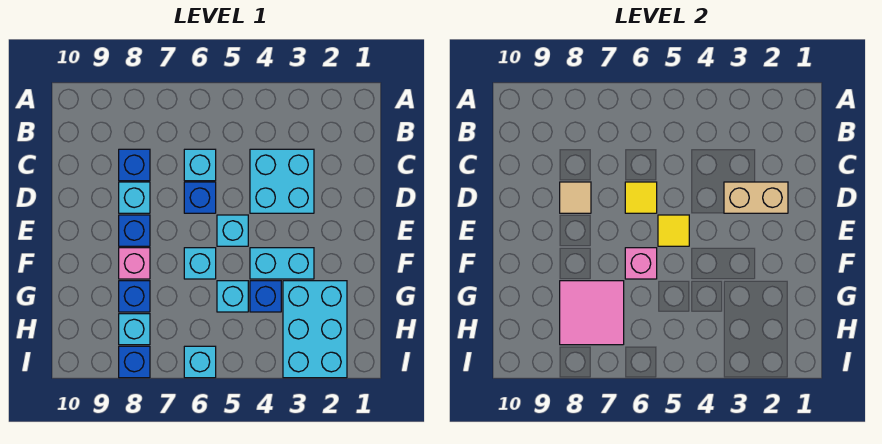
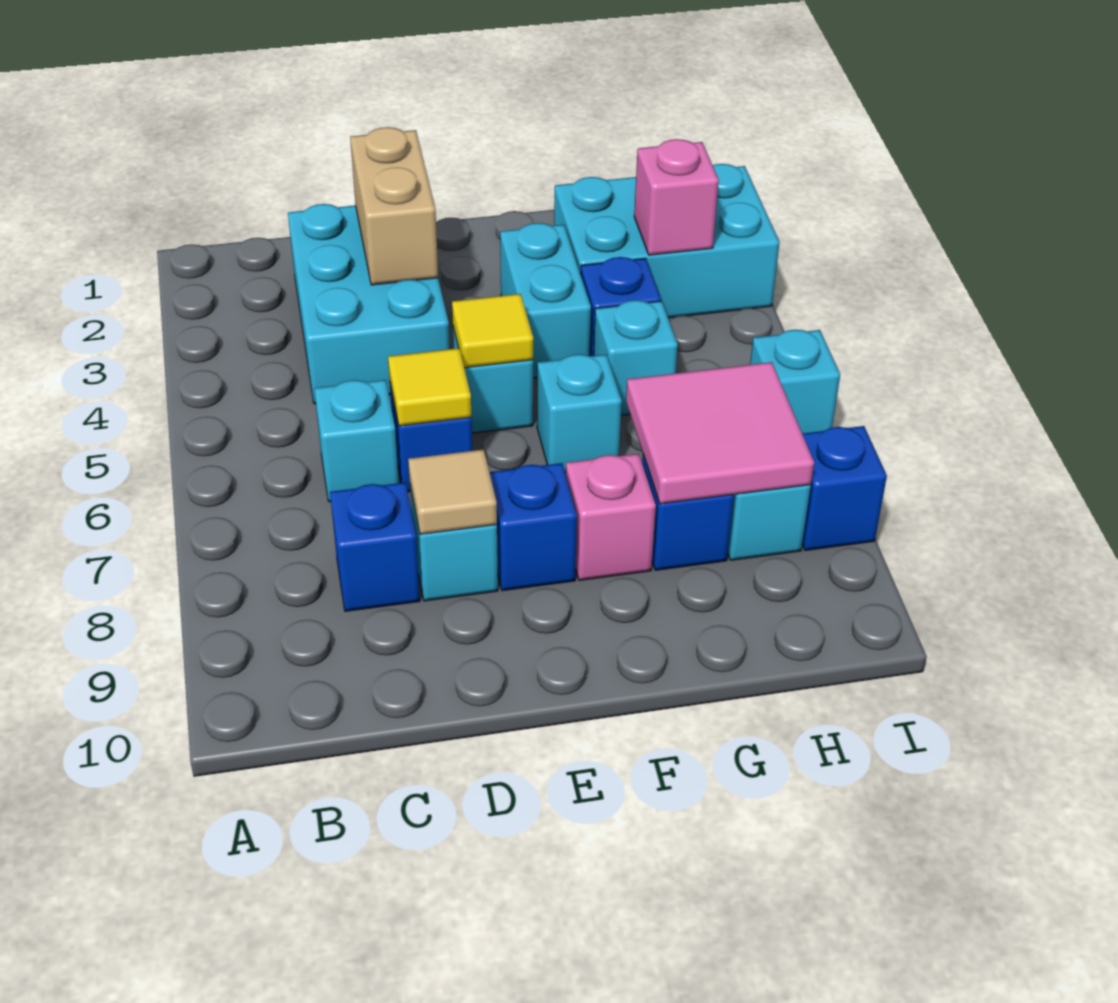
cyan 2x2 brick [250,149,314,213] -> cyan 2x3 brick [288,204,450,404]
pink 1x1 brick [625,248,657,279] -> pink 1x1 brick moved to [634,139,719,255]

